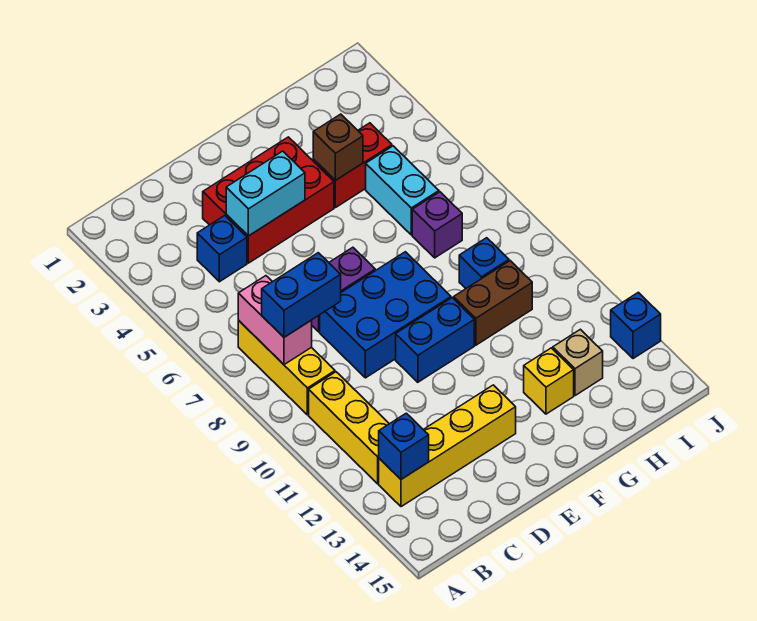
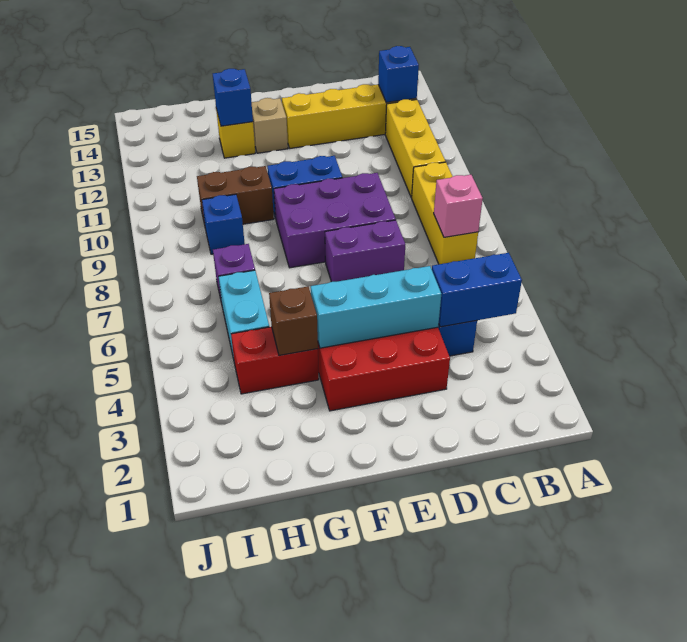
pink 1x2 brick [238,276,312,365] -> pink 1x1 brick [434,175,483,237]
blue 1x2 brick [262,253,341,337] -> blue 1x2 brick moved to [432,253,522,327]
cyan 1x2 brick [226,151,305,236] -> cyan 1x3 brick [311,266,441,348]
blue 2x3 brick [320,252,451,378] -> purple 2x3 brick [274,173,396,268]
tan 1x1 brick [553,329,603,396] -> tan 1x1 brick moved to [252,98,288,153]
blue 1x1 brick [611,292,661,359] -> blue 1x1 brick moved to [213,69,253,126]

